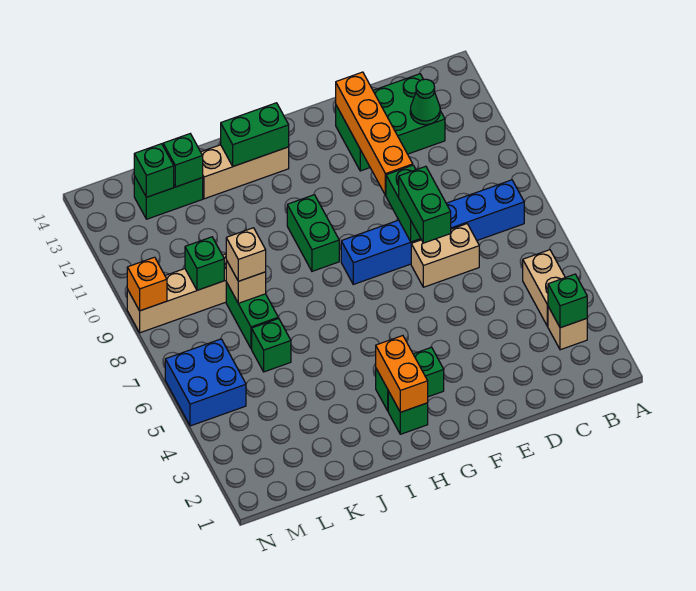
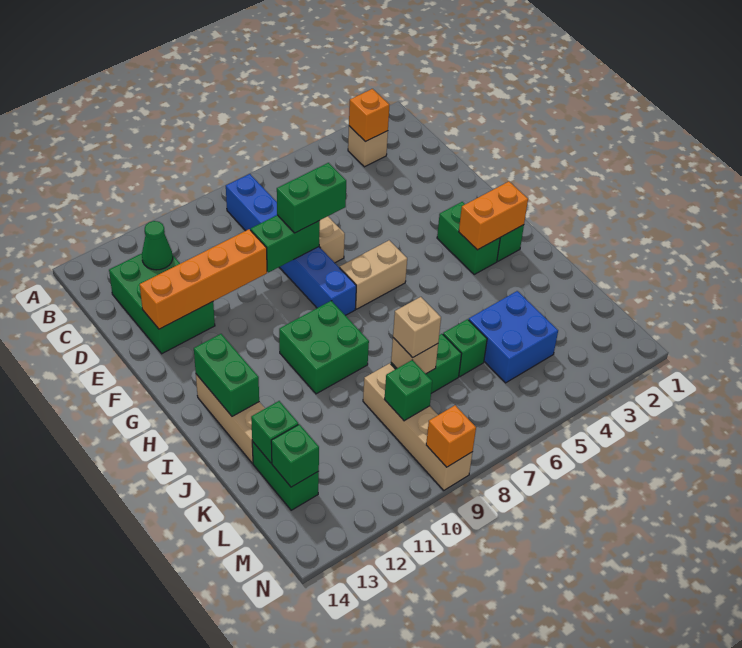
green 1x1 brick [548,274,587,328] -> orange 1x1 brick [349,89,389,142]
tan 1x2 brick [523,250,565,326] -> tan 1x2 brick moved to [340,240,407,309]
green 1x2 brick [287,195,339,271] -> green 2x2 brick [279,301,369,394]
blue 2x2 brick [165,339,246,426] -> blue 2x2 brick moved to [469,291,558,383]

